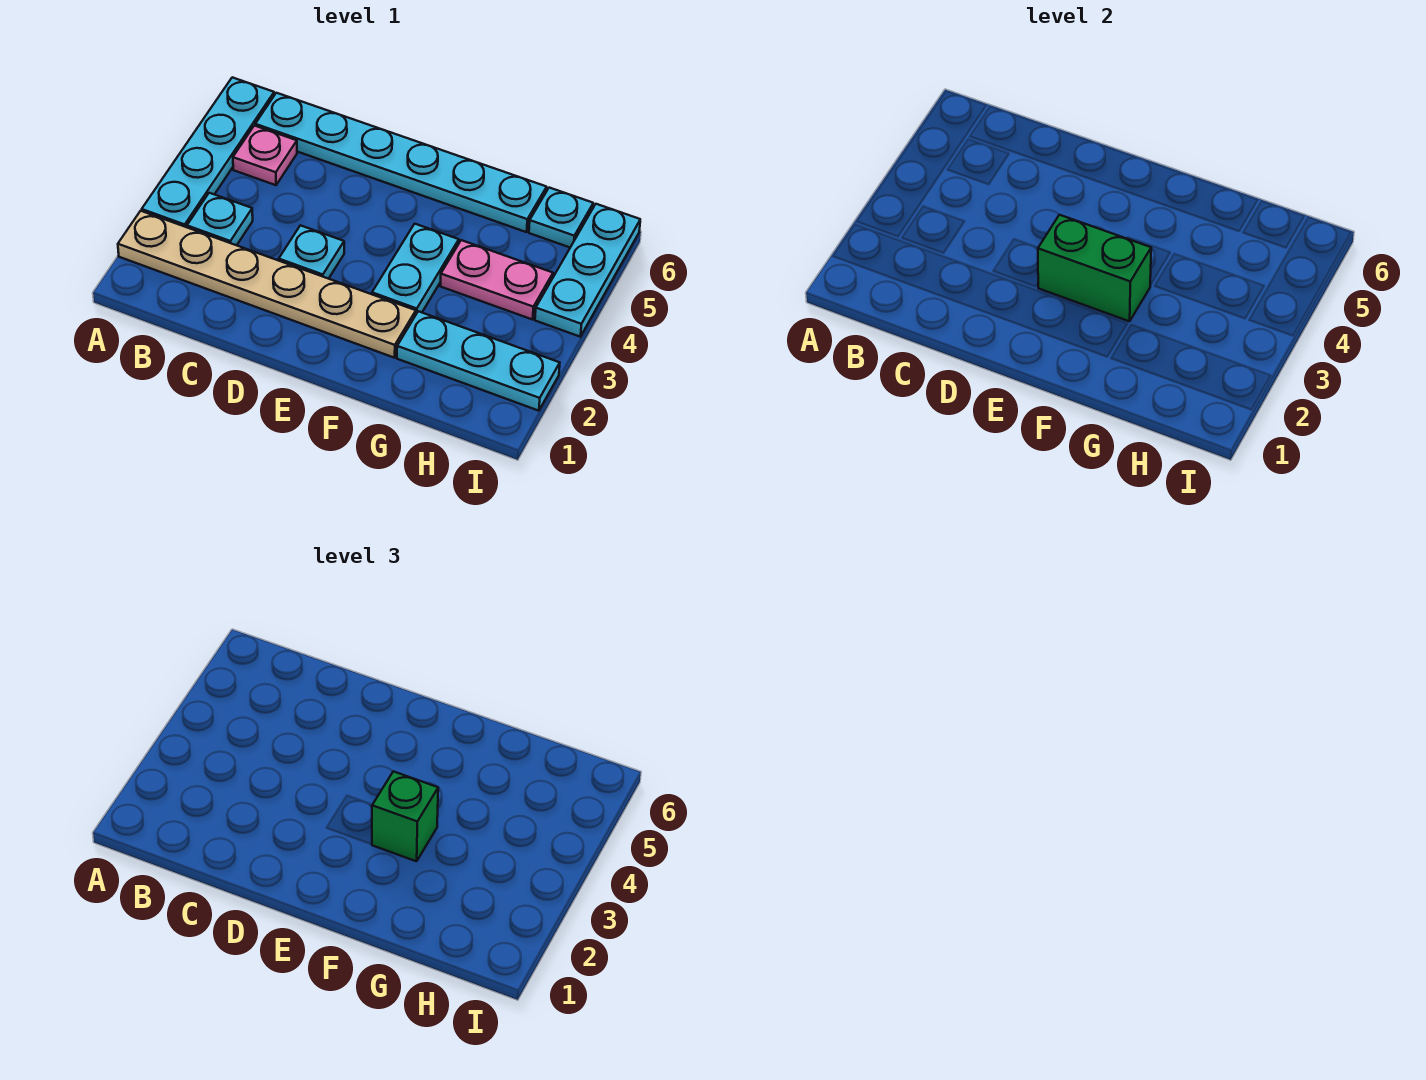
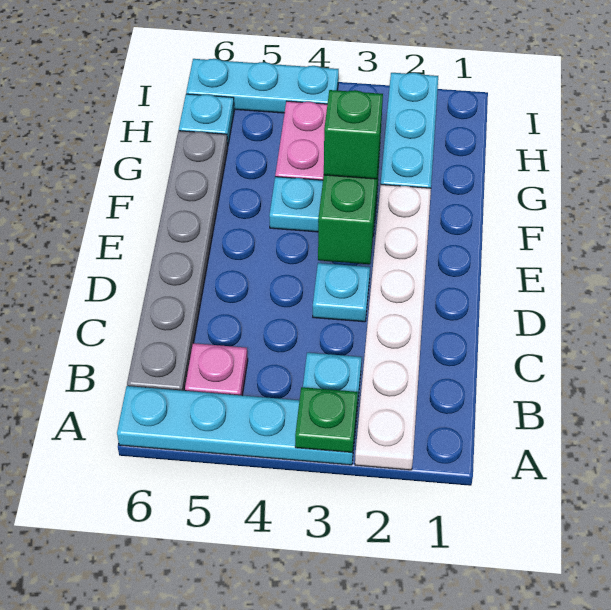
tan 1x6 plate [118,211,416,358] -> white 1x6 plate [355,184,431,470]
none -> green 1x1 plate [295,387,358,453]
cyan 1x6 plate [255,93,547,232] -> grey 1x6 plate [127,131,228,391]

